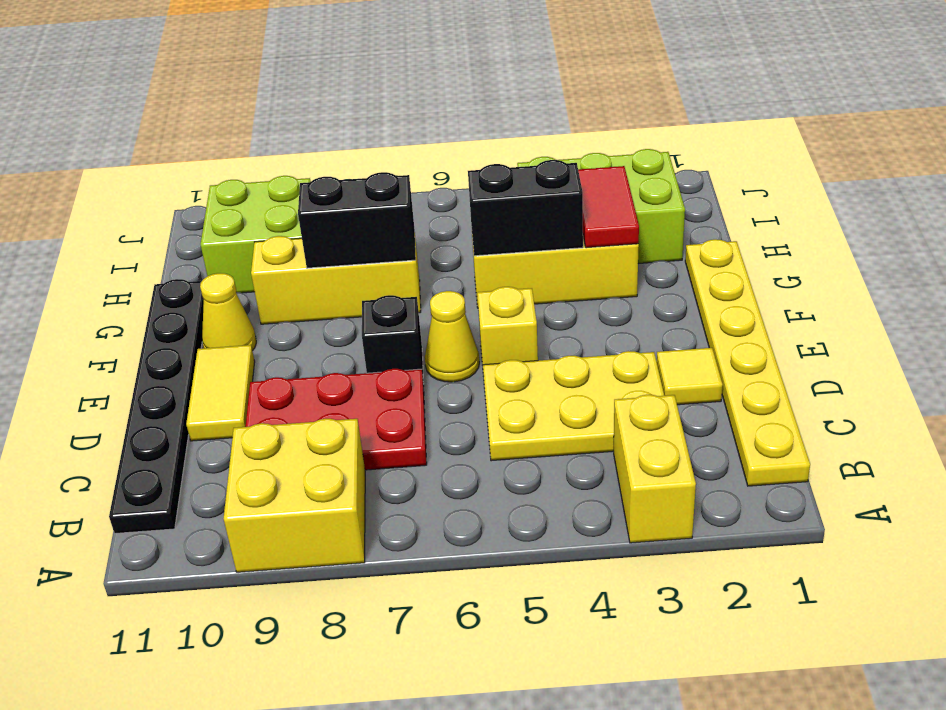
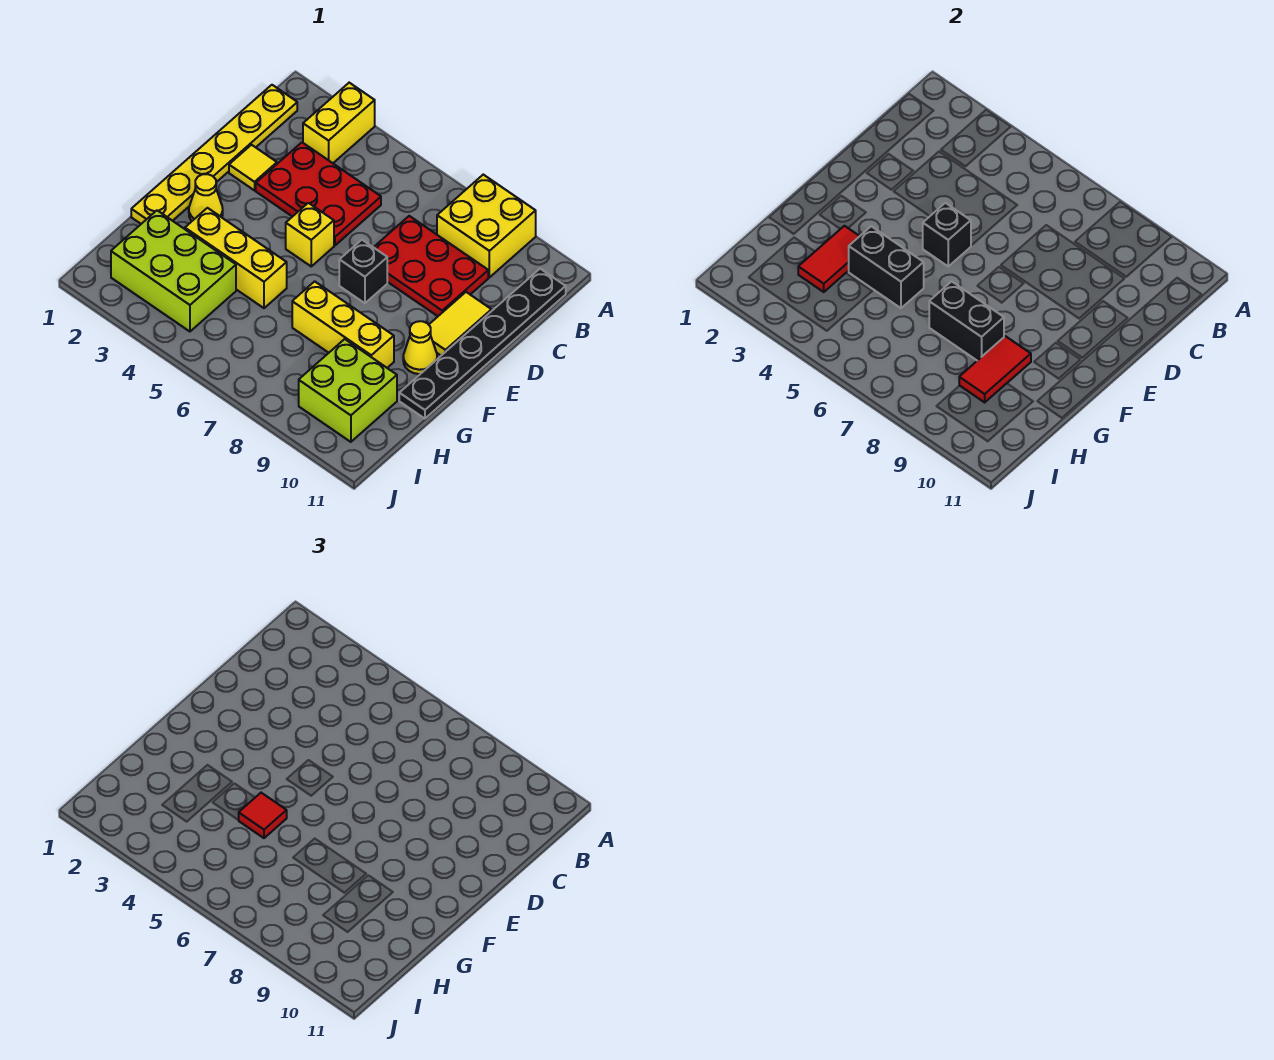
yellow 2x3 plate [483,351,664,461] -> red 2x3 plate [256,143,381,246]
none -> black 1x1 brick [923,203,971,266]
yellow 1x1 cone [425,291,479,382] -> yellow 1x1 cone moved to [189,174,223,221]
none -> red 1x1 tile [239,793,287,838]
none -> red 1x2 tile [959,336,1031,402]

